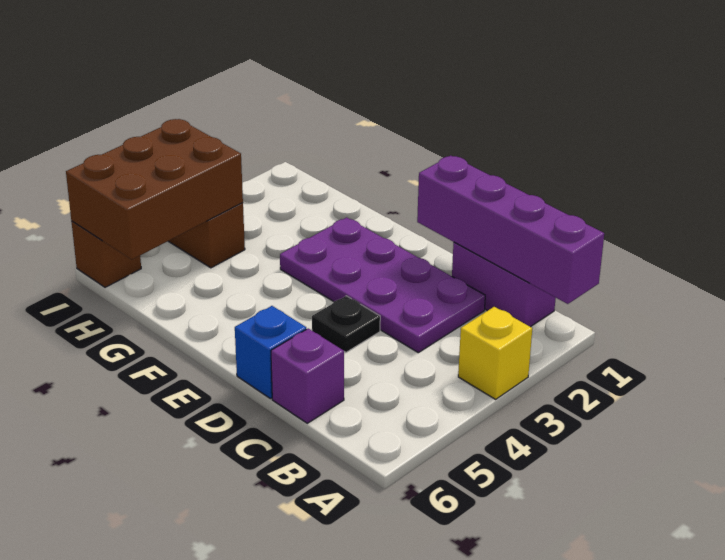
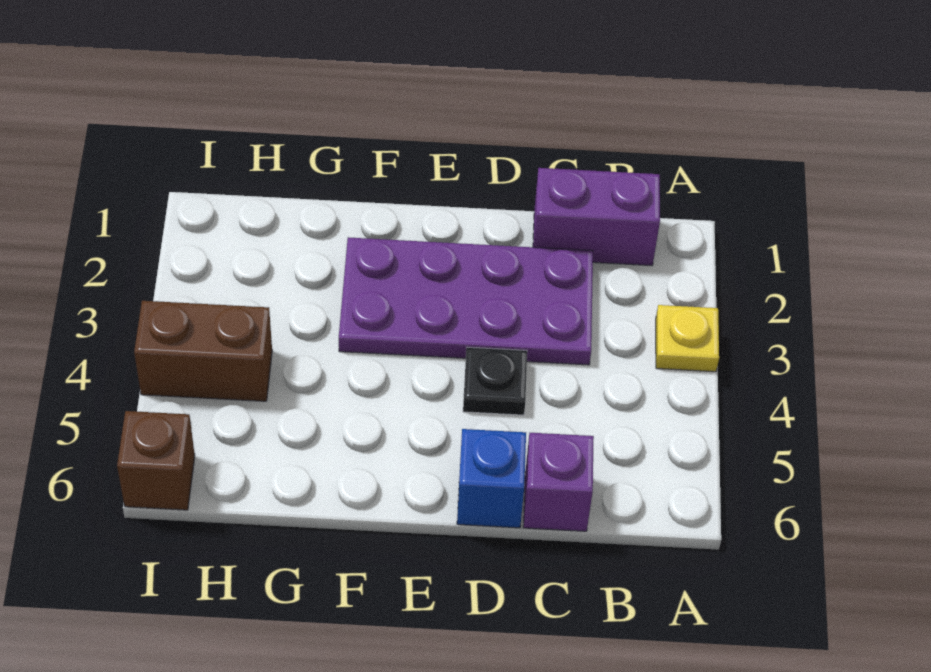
purple 1x4 brick [417,156,604,304] -> none
yellow 1x1 brick [458,307,532,399] -> yellow 1x1 plate [656,305,719,372]
brown 2x3 brick [66,119,243,259] -> none

